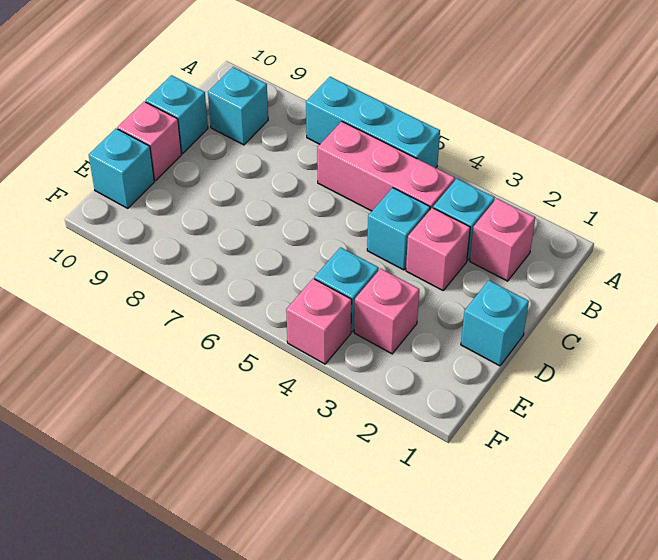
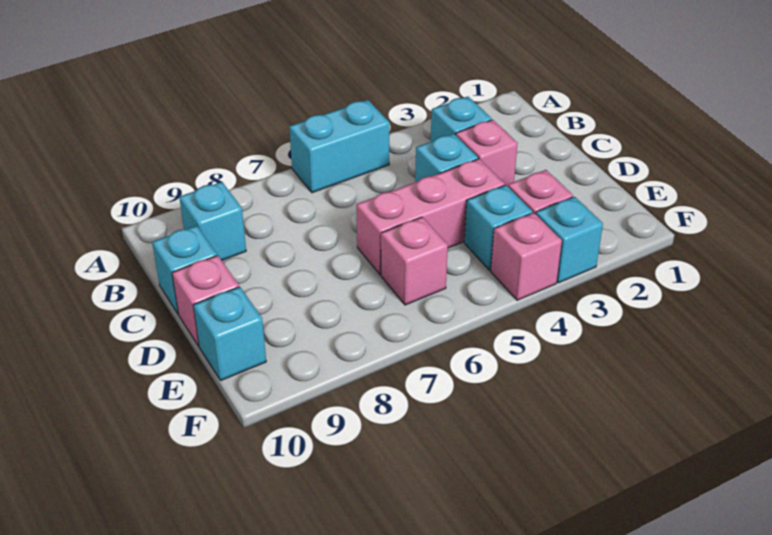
cyan 1x3 brick [306,77,440,168] -> cyan 1x2 brick [289,100,389,193]
pink 1x1 brick [470,199,535,281] -> pink 1x1 brick moved to [381,217,448,305]
pink 1x3 brick [317,121,455,211] -> pink 1x3 brick moved to [356,159,505,275]
cyan 1x1 brick [461,280,529,366] -> cyan 1x1 brick moved to [536,197,603,283]

